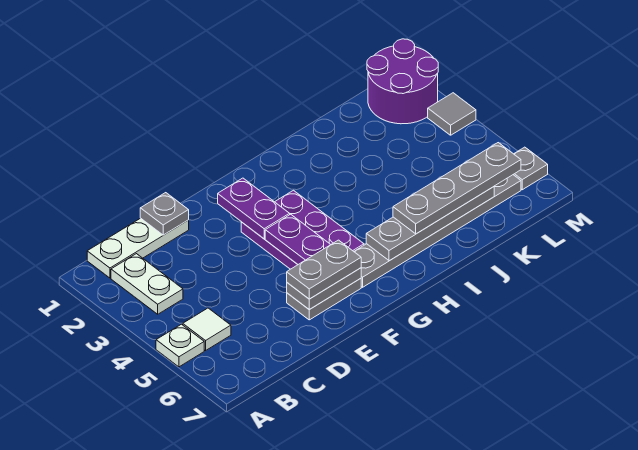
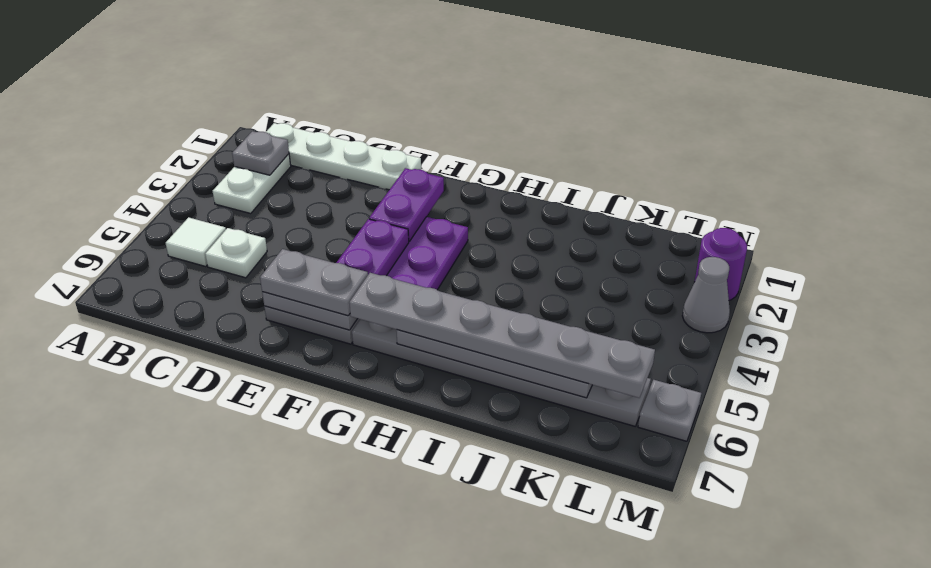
white 1x1 plate [156,324,204,367] -> white 1x1 plate moved to [205,228,267,278]
white 1x3 plate [87,218,189,278] -> white 1x4 plate [266,123,421,190]
grey 1x1 plate [140,193,189,235] -> grey 1x1 plate moved to [232,131,289,175]
grey 1x4 plate [393,143,521,234] -> grey 1x6 plate [349,273,655,398]
purple 2x2 round brick [367,39,438,124] -> purple 1x1 round brick [695,228,747,300]
grey 1x1 tile [428,93,476,135] -> grey 1x1 cone [682,257,730,333]

